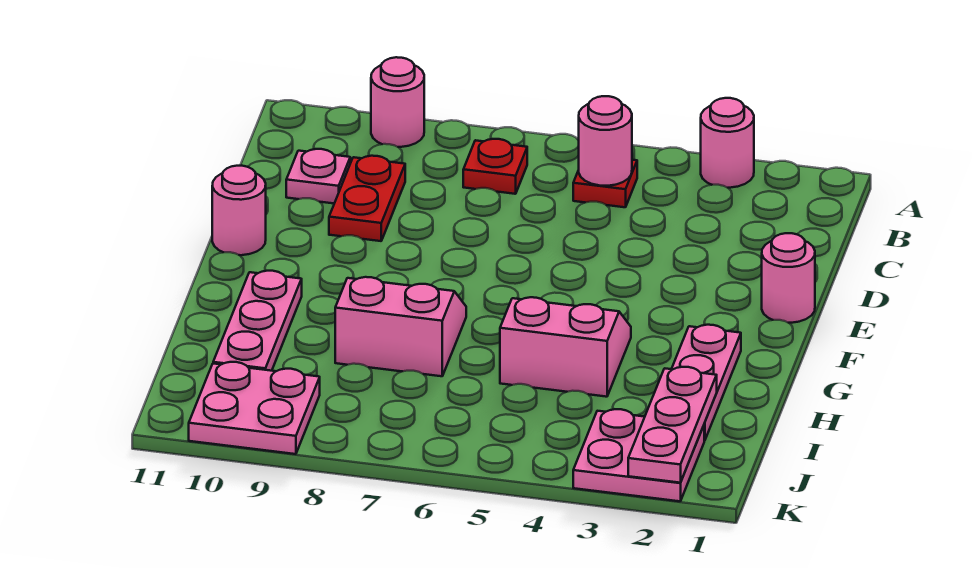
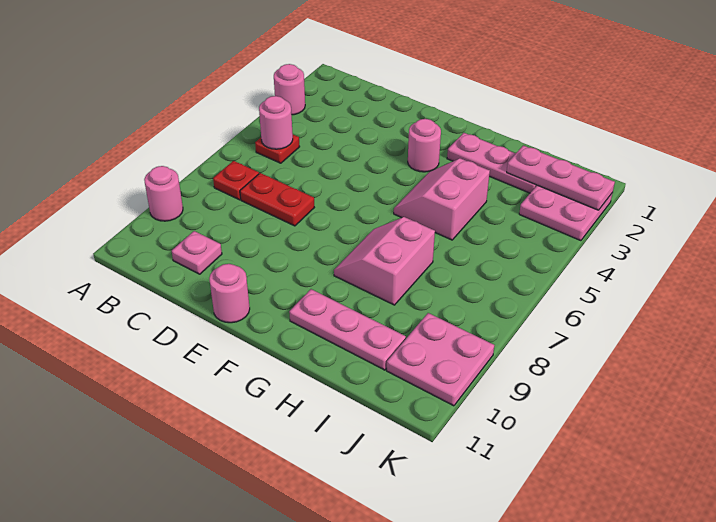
red 1x2 plate [329,156,405,241] -> red 1x2 plate moved to [240,173,314,226]
pink 1x1 round brick [762,233,815,323] -> pink 1x1 round brick moved to [408,119,441,172]

